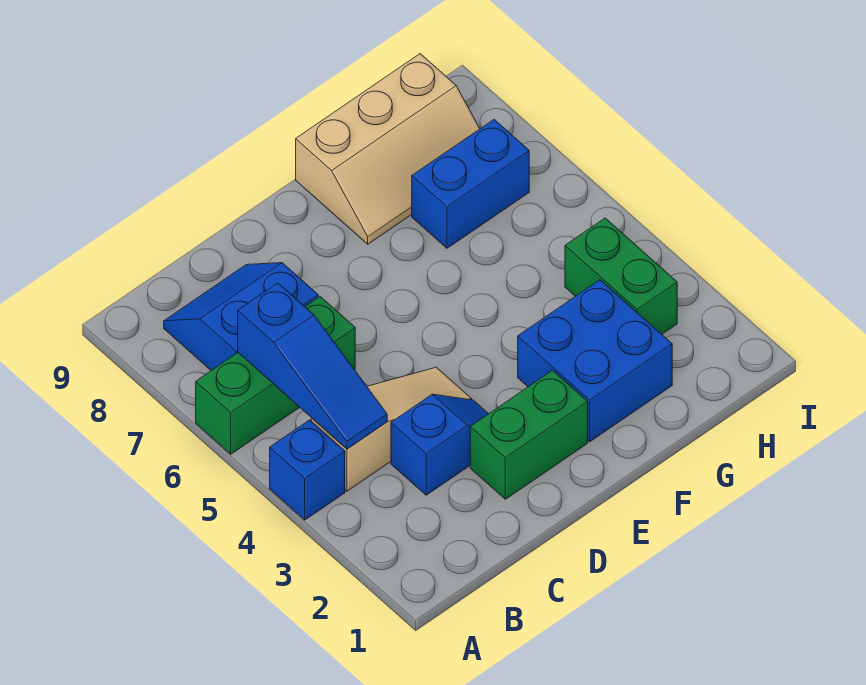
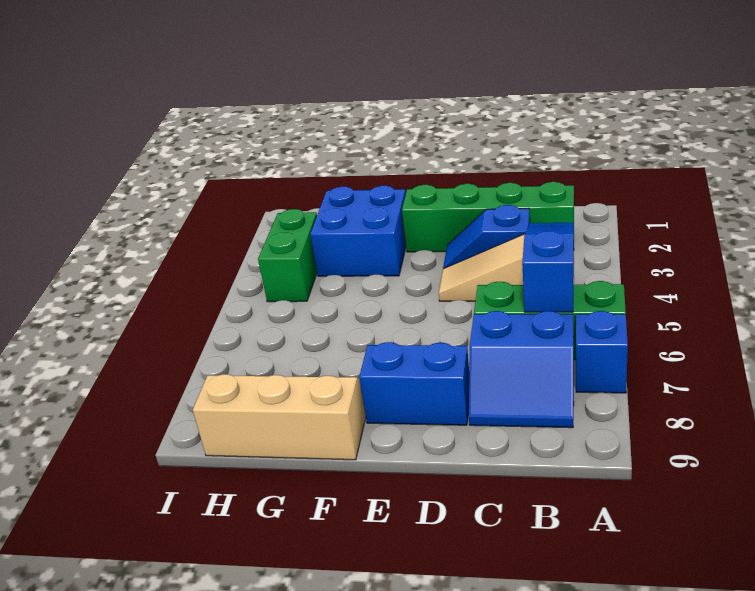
blue 1x1 brick [270,420,345,520] -> blue 1x1 brick moved to [576,311,628,393]
green 1x2 brick [470,370,588,499] -> green 1x4 brick [402,182,574,252]
blue 1x2 brick [412,120,529,248] -> blue 1x2 brick moved to [359,342,469,425]

